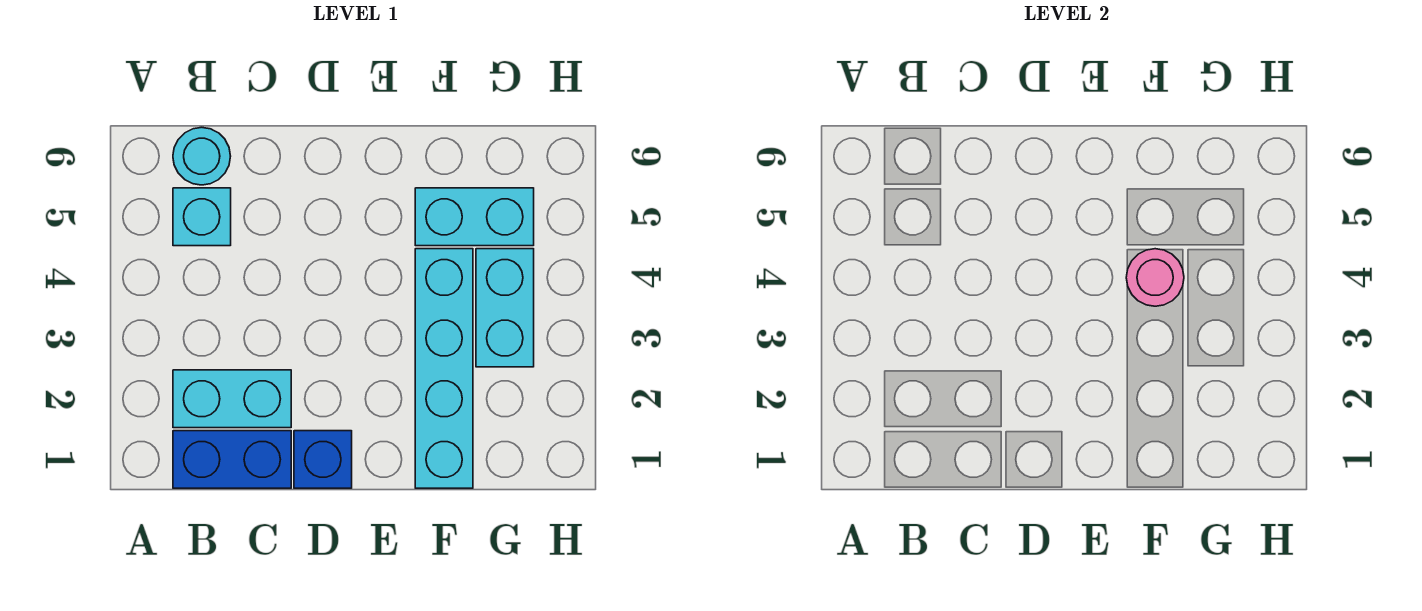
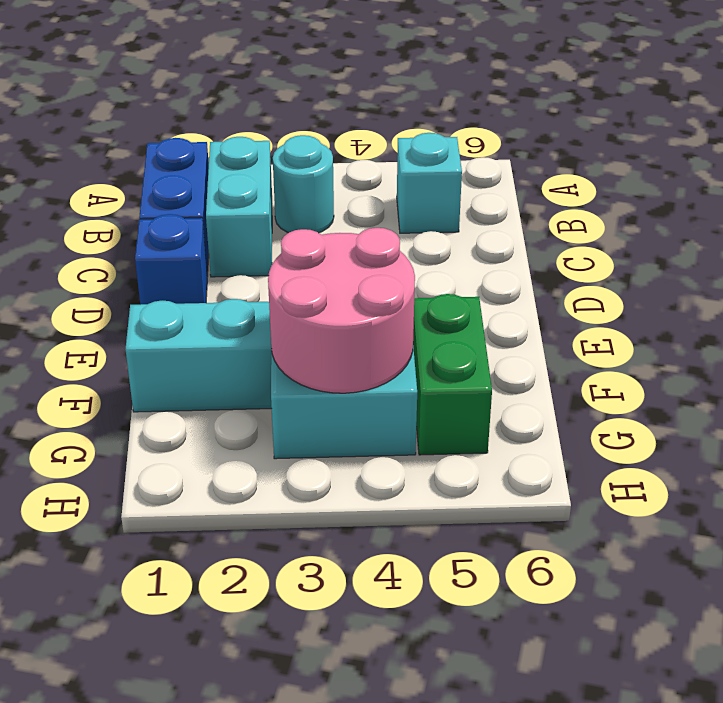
cyan 1x1 round brick [173,127,231,185] -> cyan 1x1 round brick moved to [273,135,334,233]
pink 1x1 round brick [1126,249,1184,306] -> pink 2x2 round brick [268,228,415,393]
cyan 1x2 brick [415,188,534,246] -> green 1x2 brick [413,294,492,455]

